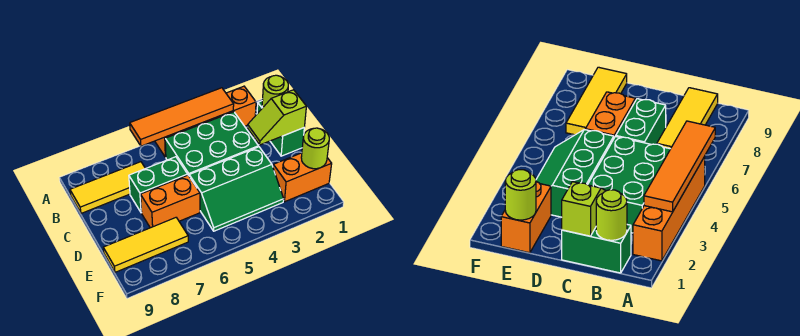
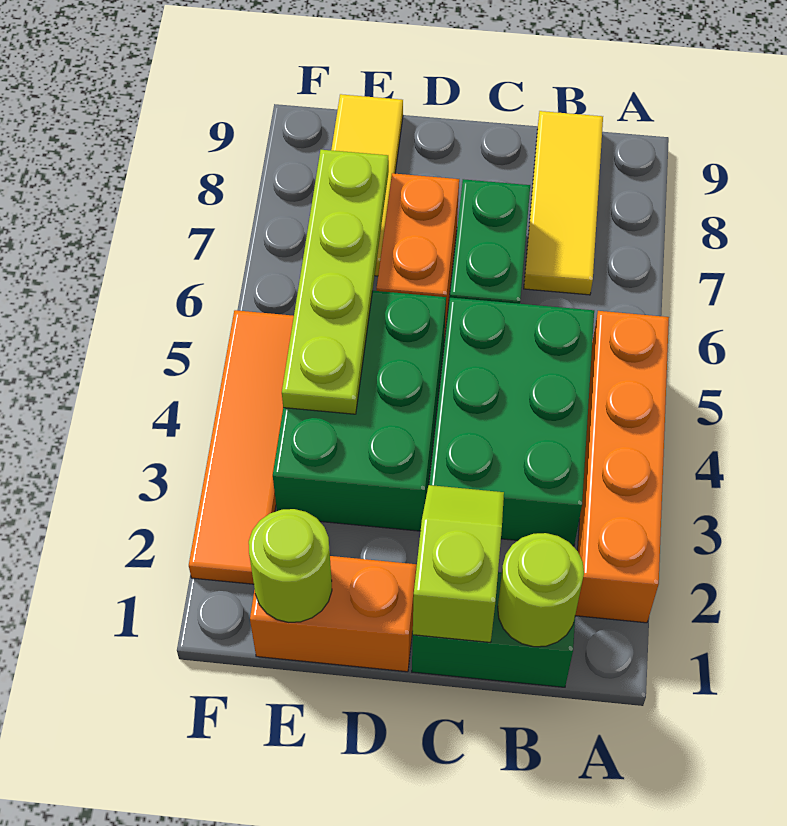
orange 1x4 tile [130,88,234,146] -> orange 1x4 tile moved to [189,310,294,584]
green 2x3 slope [189,147,284,231] -> green 2x3 brick [273,291,446,531]
orange 1x2 brick [273,153,332,202] -> orange 1x2 brick turned to [250,556,417,672]
none -> lime 1x4 plate [282,150,389,414]

